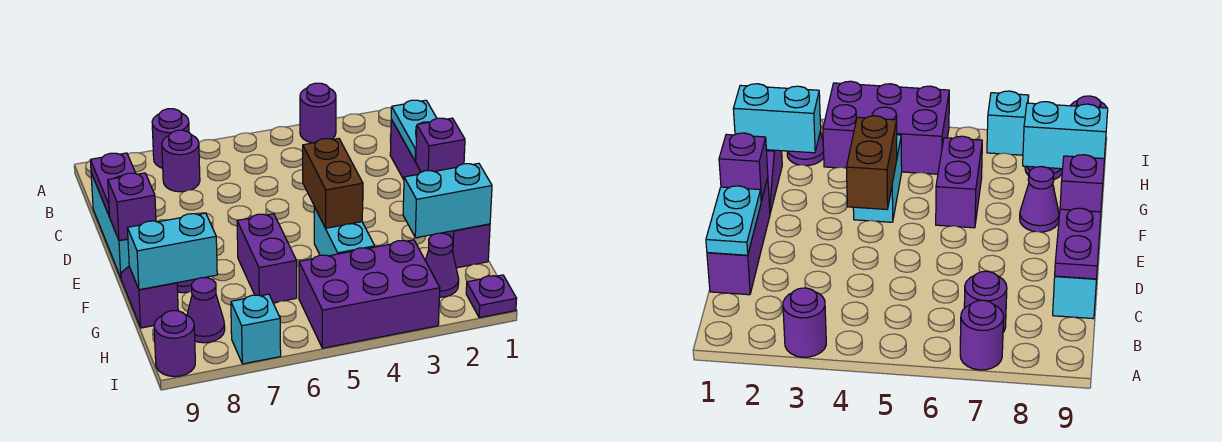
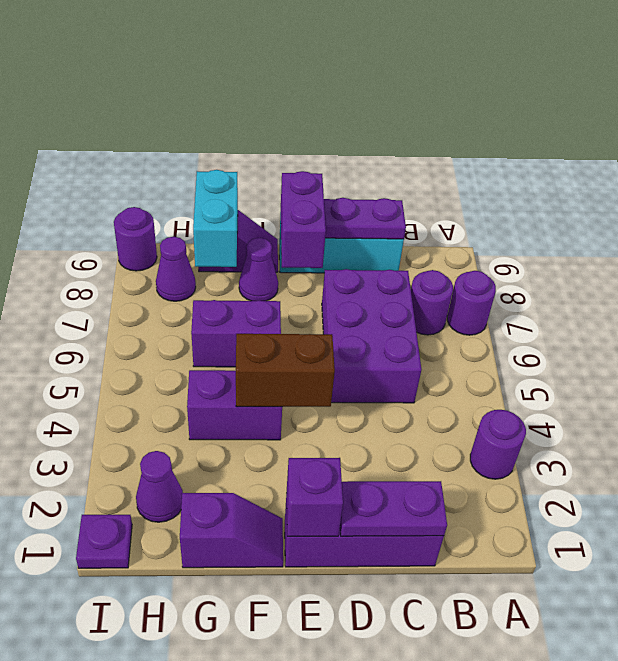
cyan 1x2 plate [391,100,437,161] -> purple 1x2 plate [340,481,447,536]
purple 1x1 brick [108,173,156,240] -> purple 1x2 brick [281,171,326,268]
cyan 1x2 brick [314,207,375,256] -> purple 1x2 brick [187,370,282,440]
cyan 1x2 brick [403,163,492,238] -> none
purple 2x3 brick [299,240,440,348] -> purple 2x3 brick moved to [322,269,421,403]
cyan 1x1 brick [231,294,281,364] -> none

